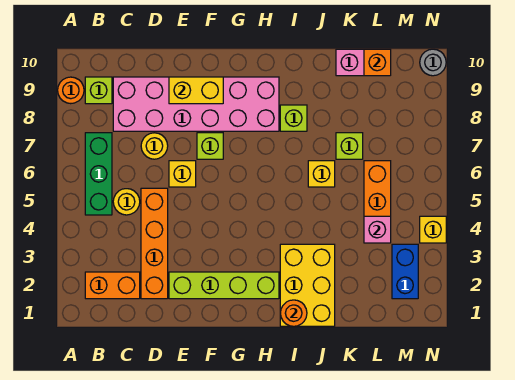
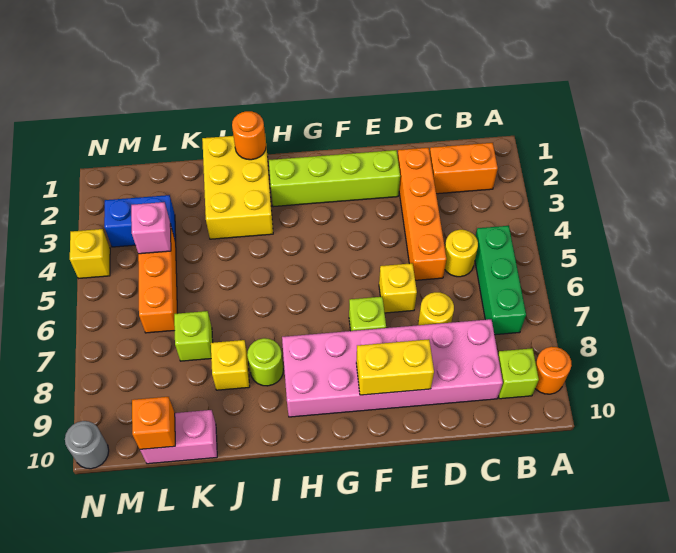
lime 1x1 brick [280,105,307,131] -> lime 1x1 round brick [247,338,283,386]
yellow 1x1 brick [308,161,335,187] -> yellow 1x1 brick moved to [211,340,250,390]
blue 1x2 brick [392,244,418,299] -> blue 1x2 brick turned to [104,195,176,247]

